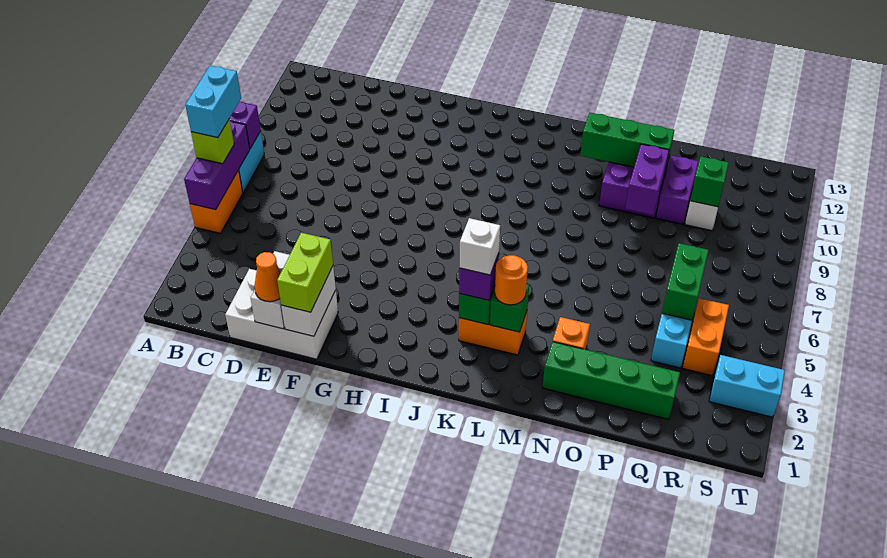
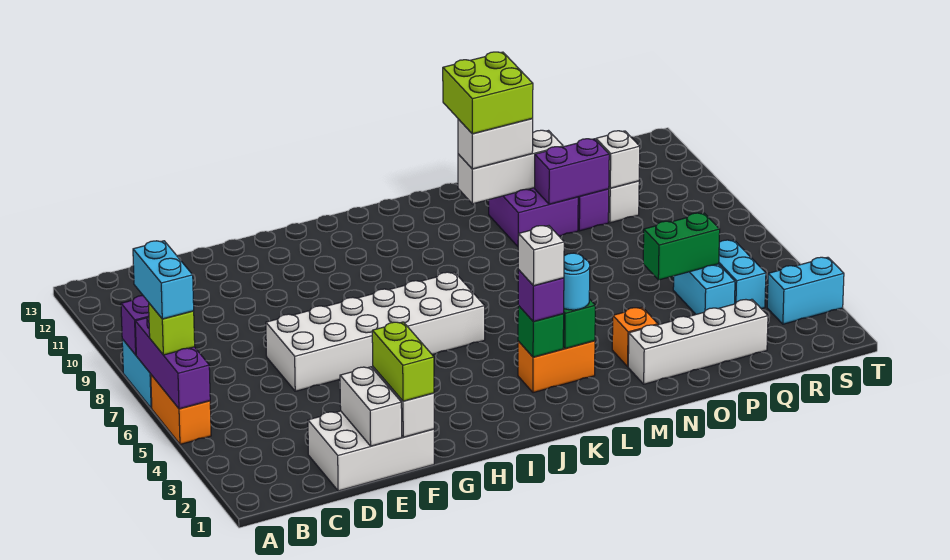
orange 1x1 cone [255,252,281,302] -> none
none -> white 2x6 brick [266,272,485,391]
orange 1x1 round brick [495,255,528,305] -> cyan 1x1 round brick [564,253,590,310]
green 1x3 brick [580,113,674,171] -> white 1x3 brick [458,130,563,204]
none -> white 1x2 brick [458,119,533,169]
none -> lime 2x2 brick [443,52,533,134]
green 1x4 brick [543,342,680,419] -> white 1x4 brick [628,299,768,384]
purple 1x2 brick [625,144,669,215] -> purple 1x2 brick turned to [535,139,609,204]
green 1x2 brick [662,243,709,320] -> green 1x2 brick turned to [643,213,720,280]
green 1x1 brick [690,157,729,207] -> white 1x1 brick [596,131,640,188]
orange 1x2 brick [683,298,729,376] -> cyan 1x2 brick [719,240,766,309]

